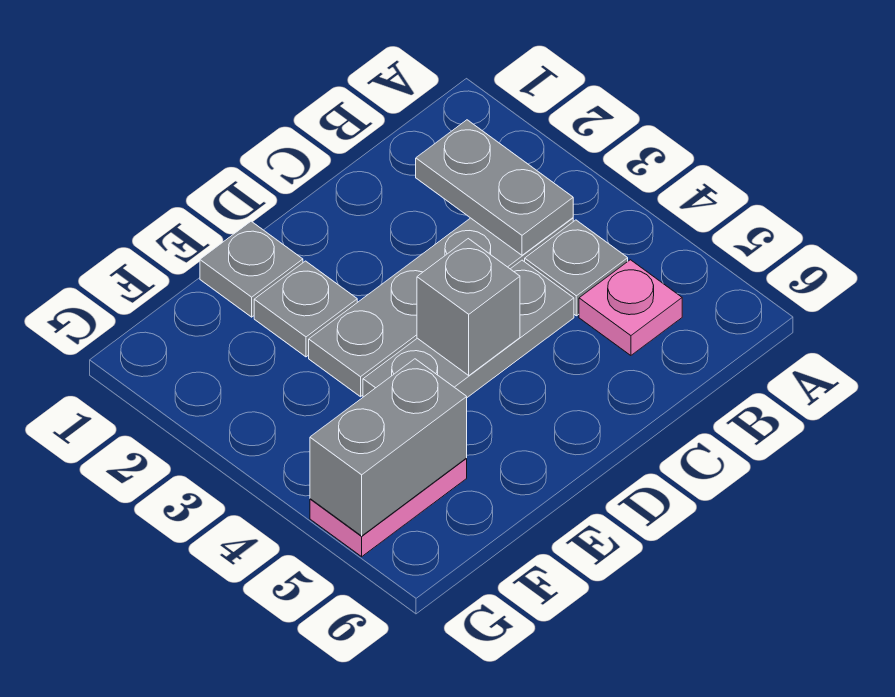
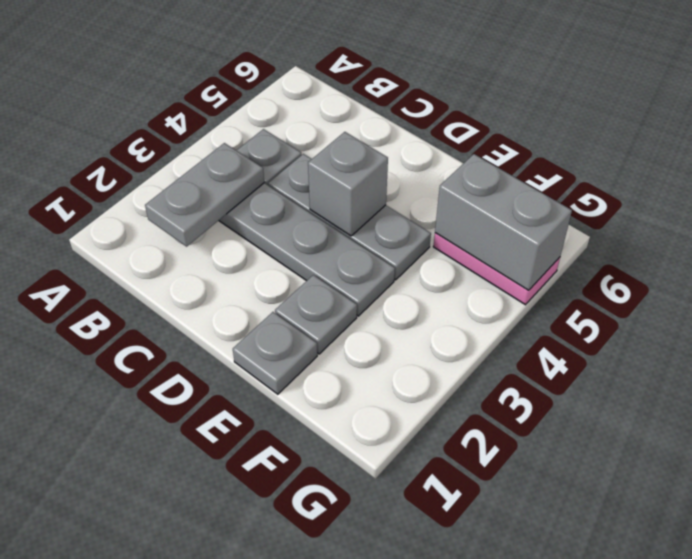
pink 1x1 plate [579,260,682,355] -> none

